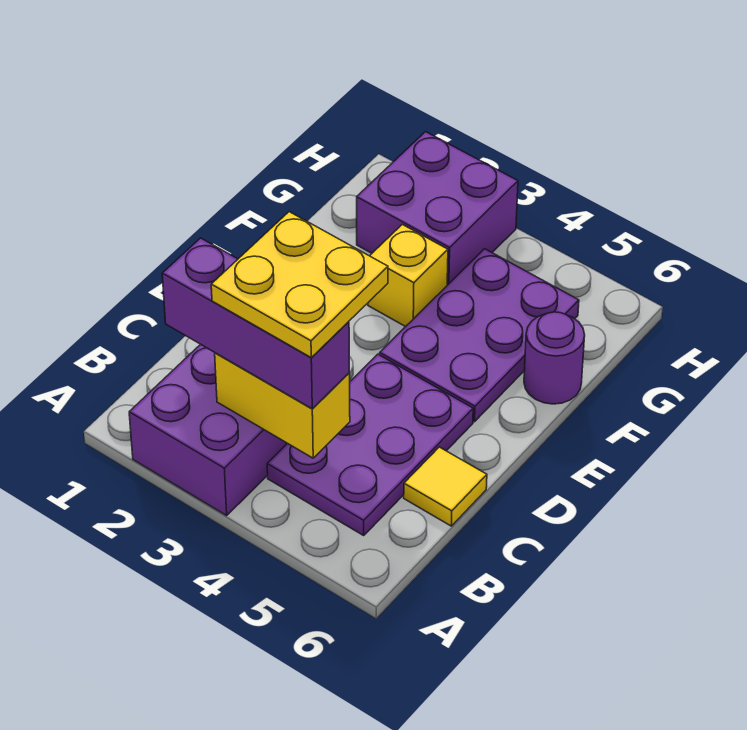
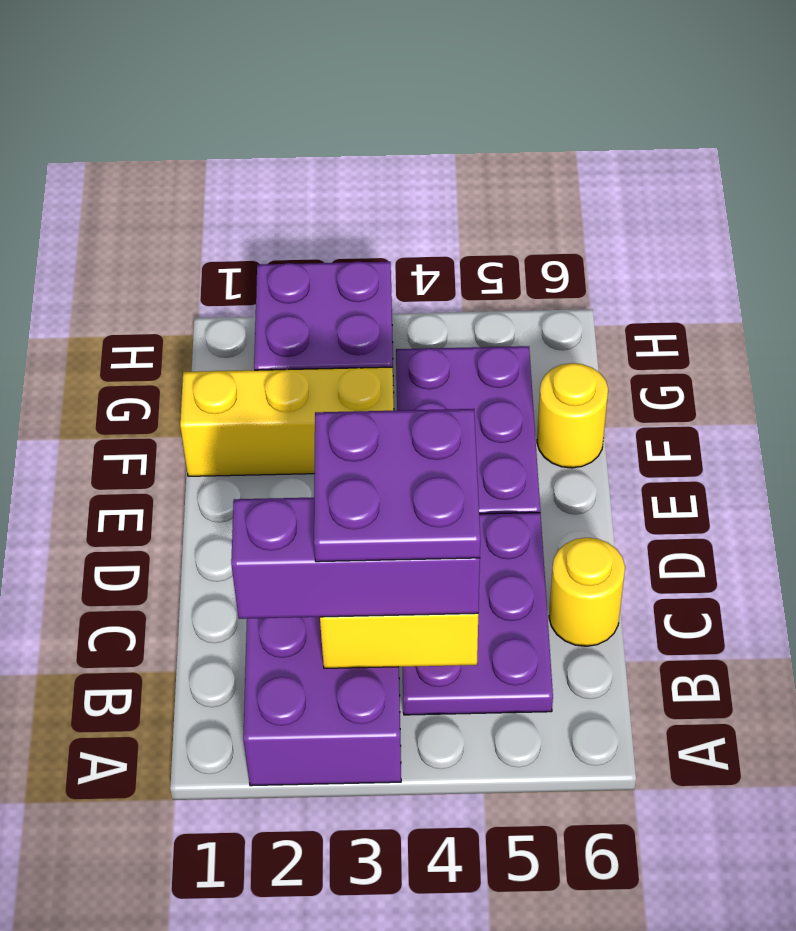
yellow 2x2 plate [211,212,388,357] -> purple 2x2 plate [314,409,480,562]
yellow 1x1 tile [404,447,487,526] -> yellow 1x1 round brick [549,538,625,646]
yellow 1x1 brick [368,224,448,327] -> yellow 1x3 brick [180,367,394,476]
purple 1x1 round brick [524,312,585,404] -> yellow 1x1 round brick [537,363,608,468]

